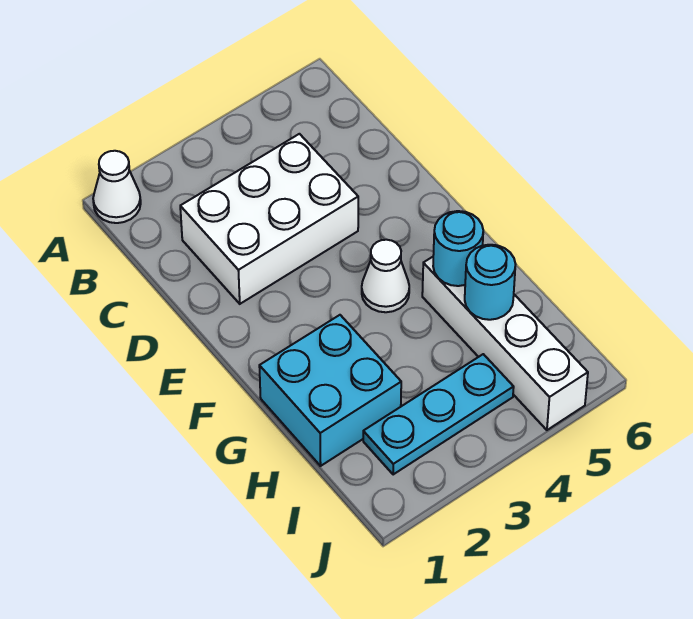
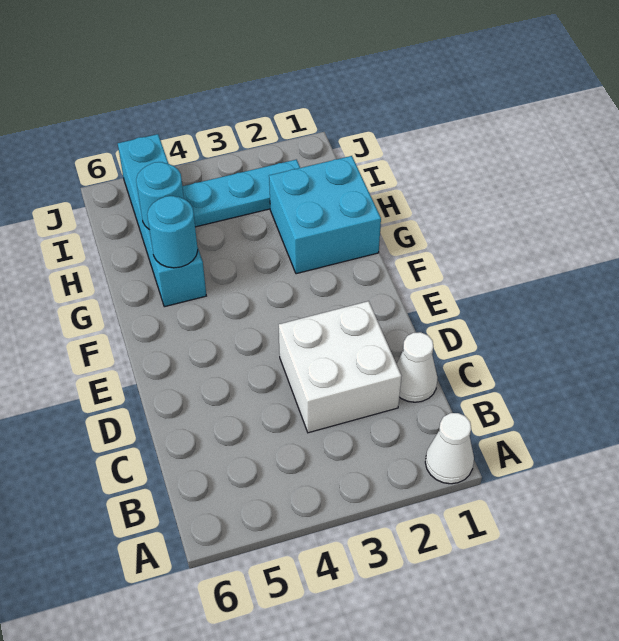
white 2x3 brick [180,134,358,304] -> white 2x2 brick [279,301,401,433]
white 1x1 cone [362,240,409,312] -> white 1x1 cone moved to [396,332,438,402]
white 1x4 brick [422,257,588,430] -> cyan 1x4 brick [118,134,206,307]

